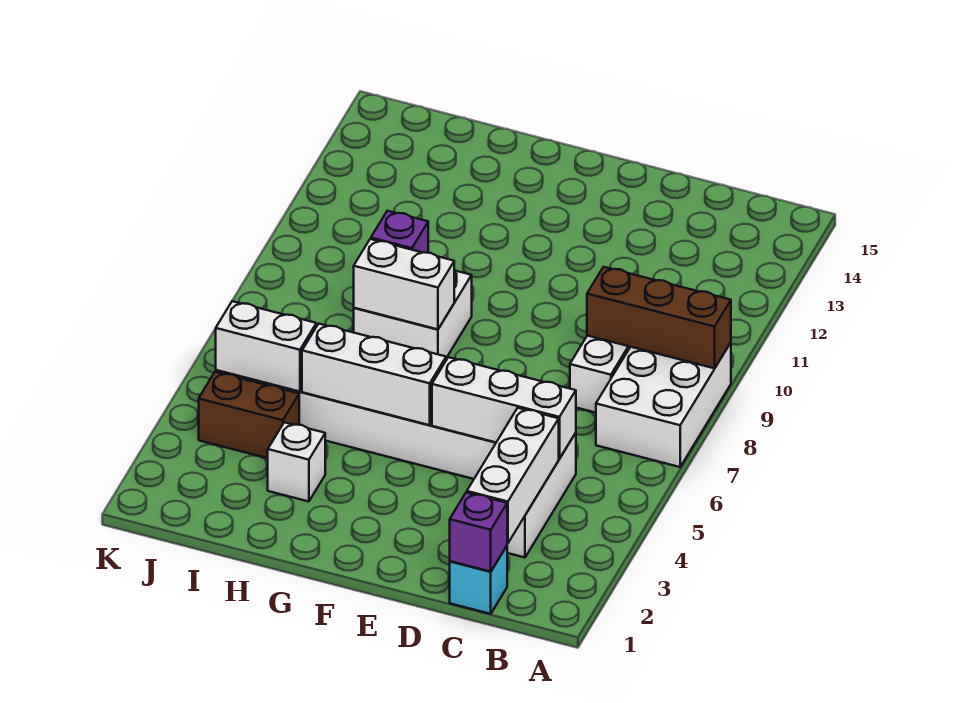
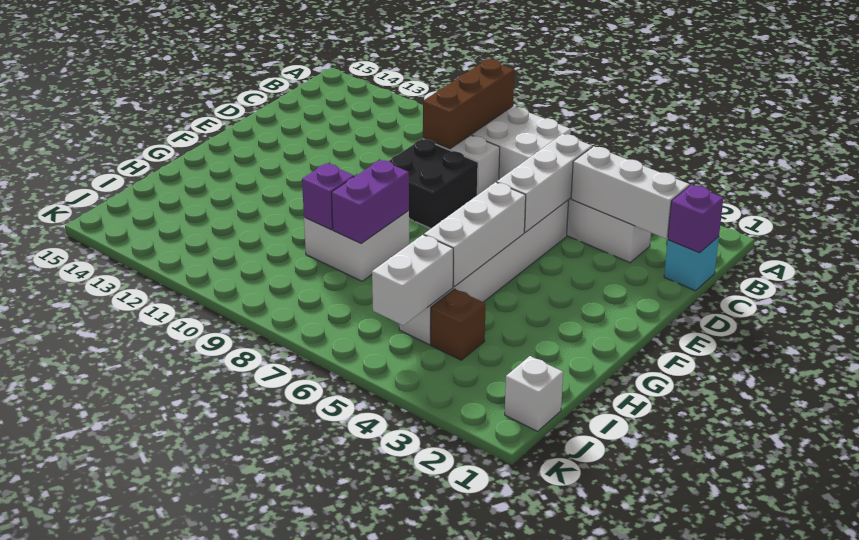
none -> black 2x2 brick [389,139,478,228]
white 1x2 brick [354,239,454,329] -> purple 1x2 brick [332,160,409,243]
white 1x1 brick [268,422,325,502] -> white 1x1 brick moved to [505,356,563,431]
brown 1x2 brick [199,372,299,458] -> brown 1x1 brick [431,289,486,360]

